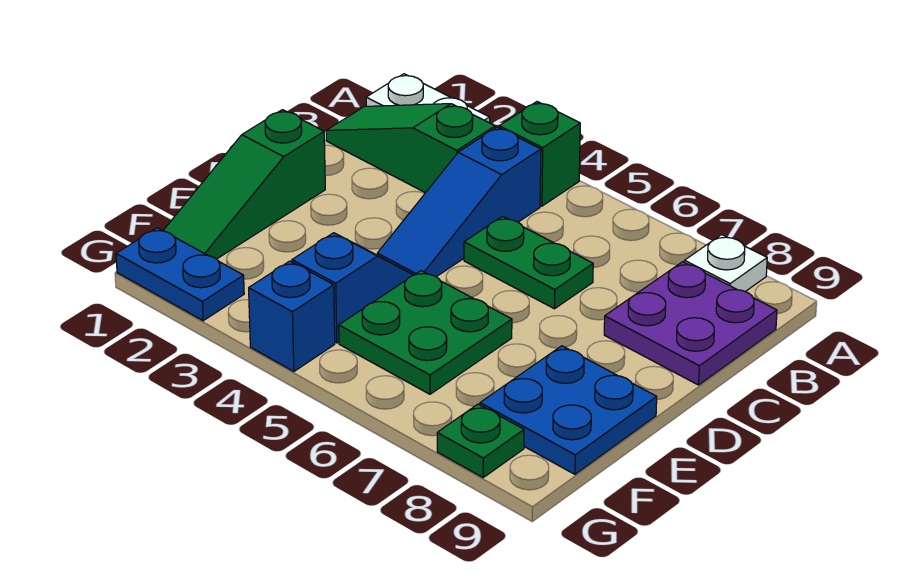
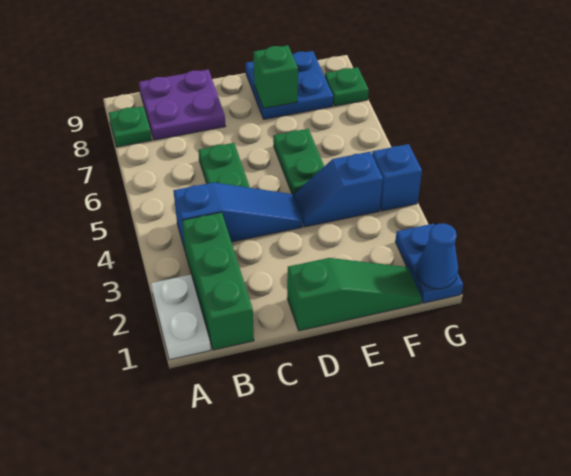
green 1x1 brick [499,102,580,206] -> green 1x1 brick moved to [254,45,298,109]
white 1x1 plate [684,235,767,292] -> green 1x1 plate [109,106,152,147]
green 1x3 slope [326,104,495,193] -> green 1x3 brick [182,212,254,350]
green 2x2 plate [339,271,512,394] -> green 1x2 plate [273,129,324,197]
none -> blue 1x1 cone [416,224,458,289]

